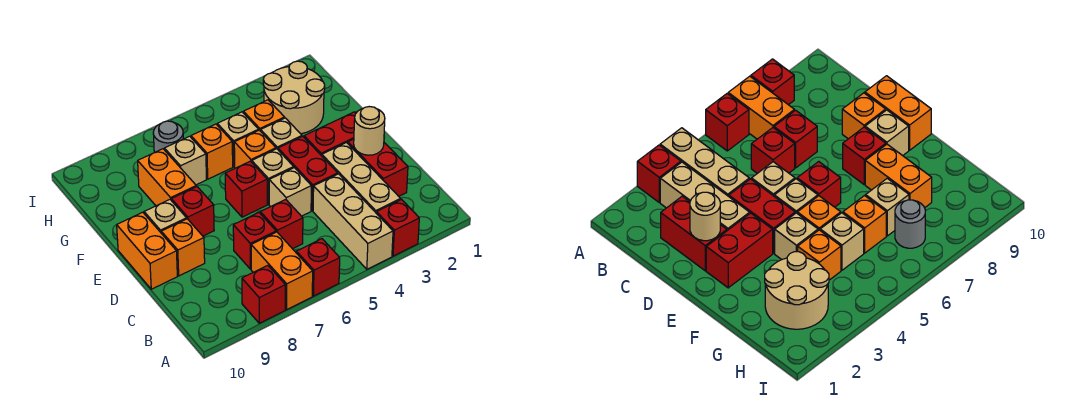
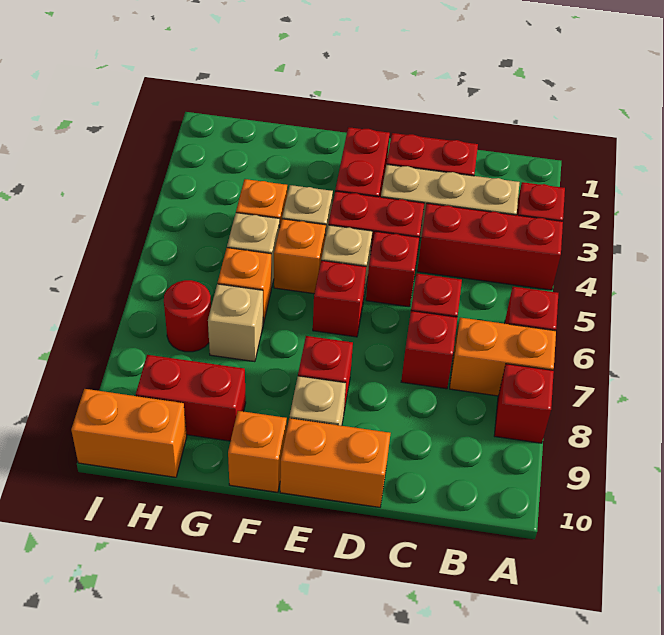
tan 1x3 brick [313,174,393,269] -> red 1x3 brick [417,203,563,290]
tan 1x1 round brick [354,107,385,155] -> none
tan 1x1 brick [269,168,311,216] -> red 1x1 brick [366,231,419,307]
orange 1x1 brick [161,219,205,276] -> orange 1x1 brick moved to [228,411,287,492]
orange 1x2 brick [138,149,196,206] -> orange 1x2 brick moved to [71,389,187,477]
tan 2x2 round brick [263,61,325,134] -> none
none -> red 1x2 brick [136,355,246,441]
grey 1x1 round brick [153,121,183,153] -> red 1x1 round brick [164,280,211,352]

